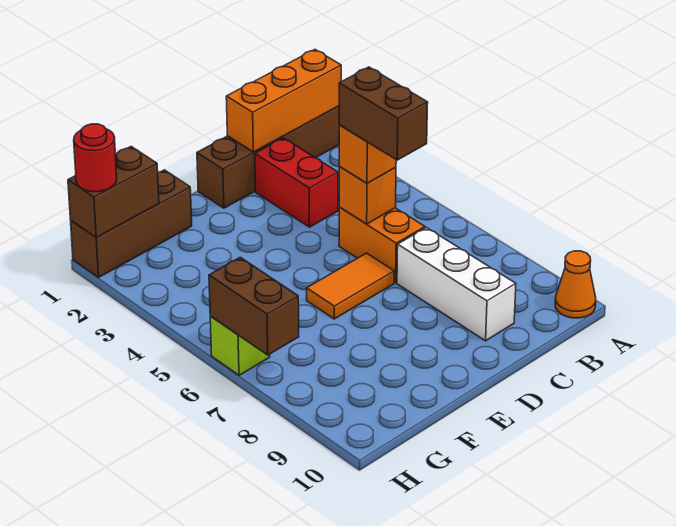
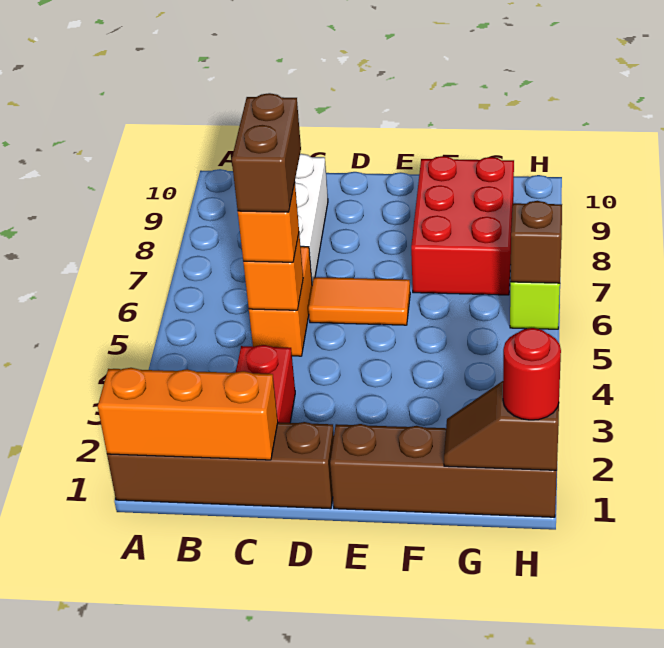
orange 1x1 cone [555,251,596,318] -> none
brown 1x3 brick [71,170,192,277] -> brown 1x4 brick [330,424,557,517]
none -> red 2x3 brick [411,156,514,295]
brown 1x2 brick [68,147,159,238] -> brown 1x2 slope [444,381,559,470]
brown 1x2 brick [209,257,299,355] -> brown 1x1 brick [510,201,562,283]

